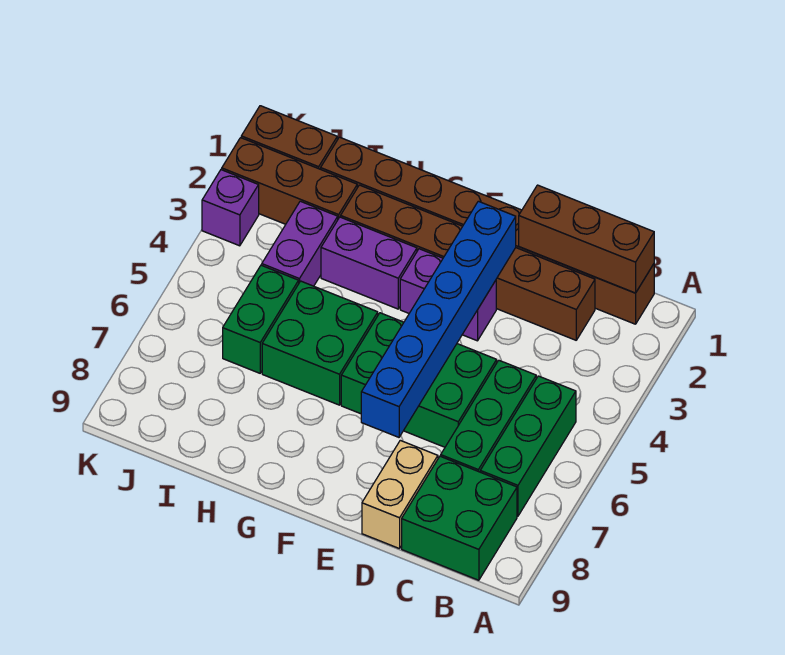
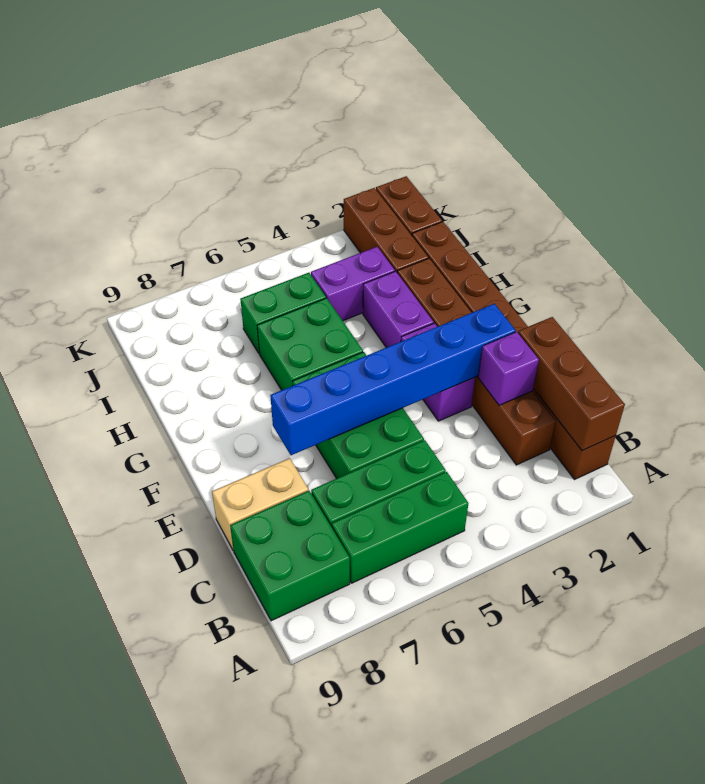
purple 1x1 brick [202,170,259,246] -> purple 1x1 brick moved to [478,332,539,405]

